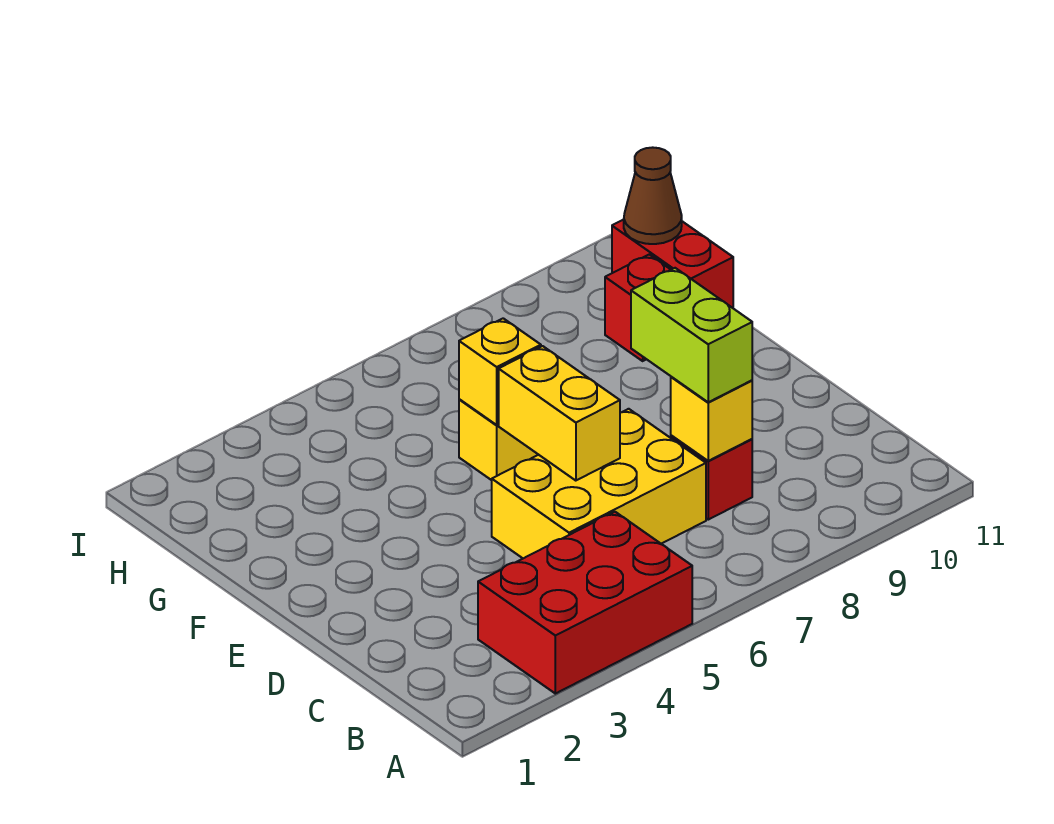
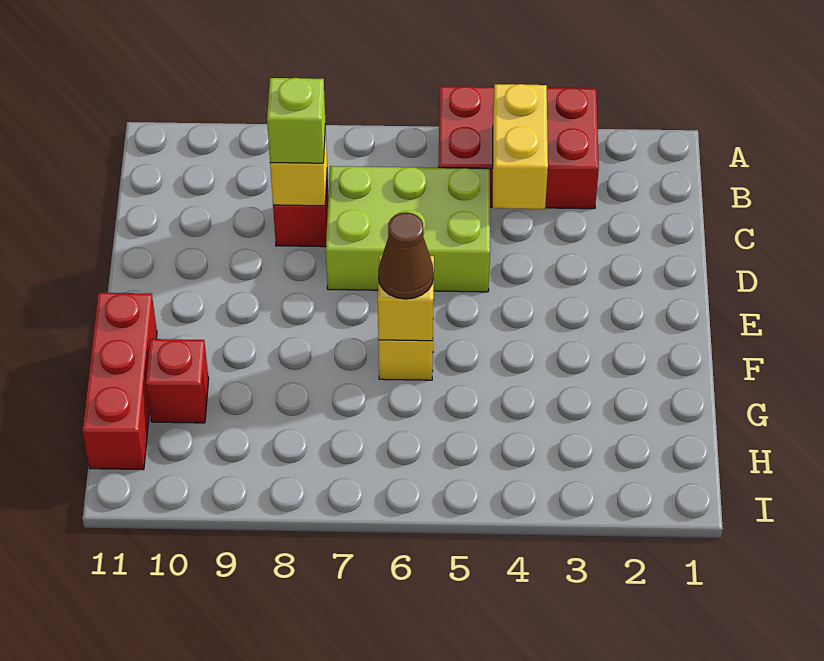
yellow 2x3 brick [492,409,706,558] -> lime 2x3 brick [326,166,490,292]
lime 1x2 brick [631,268,752,402] -> lime 1x1 brick [267,78,325,163]
yellow 1x2 brick [499,346,620,481] -> yellow 1x2 brick moved to [493,84,548,209]
red 1x2 brick [612,220,733,308] -> red 1x3 brick [83,293,157,470]
brown 1x1 cone [624,147,682,244] -> brown 1x1 cone moved to [378,212,434,299]

